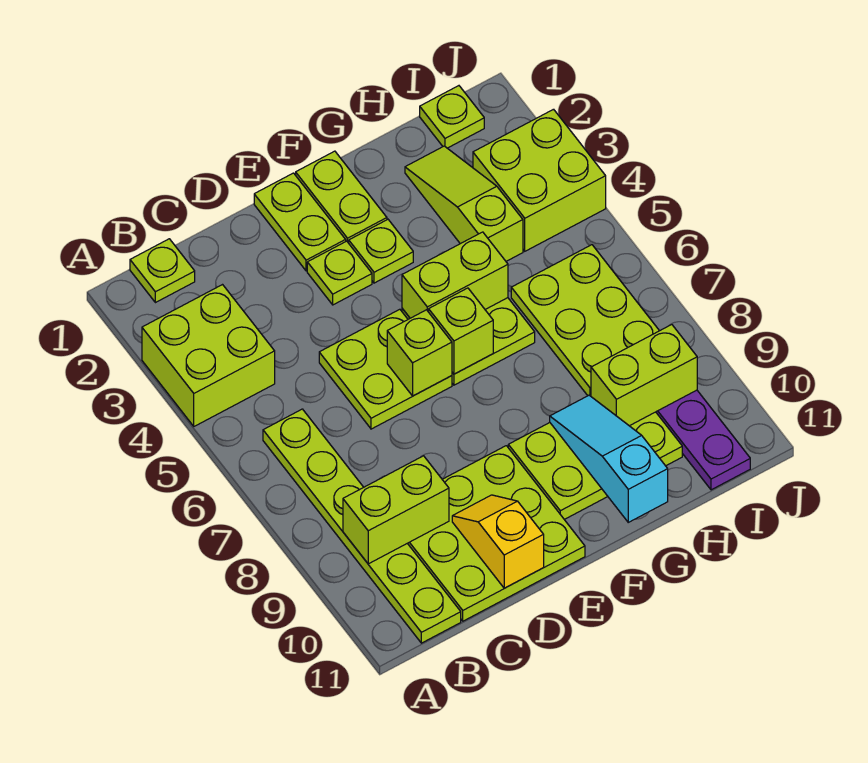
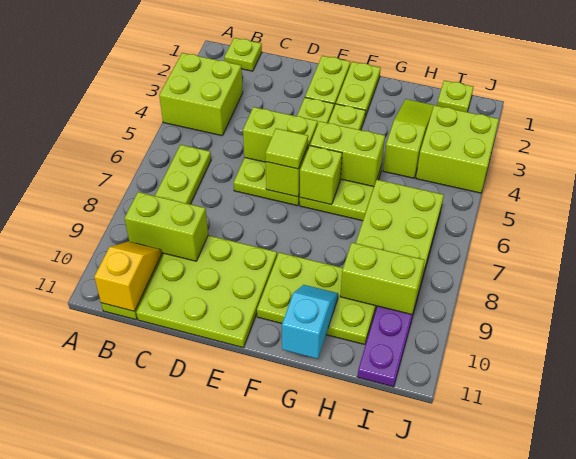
none -> lime 1x2 brick [243,107,318,162]
yellow 1x2 slope [452,495,544,588] -> yellow 1x2 slope moved to [94,241,161,311]
none -> lime 1x1 tile [265,128,308,169]
cyan 1x3 slope [550,395,668,522] -> cyan 1x2 slope [282,285,338,359]

